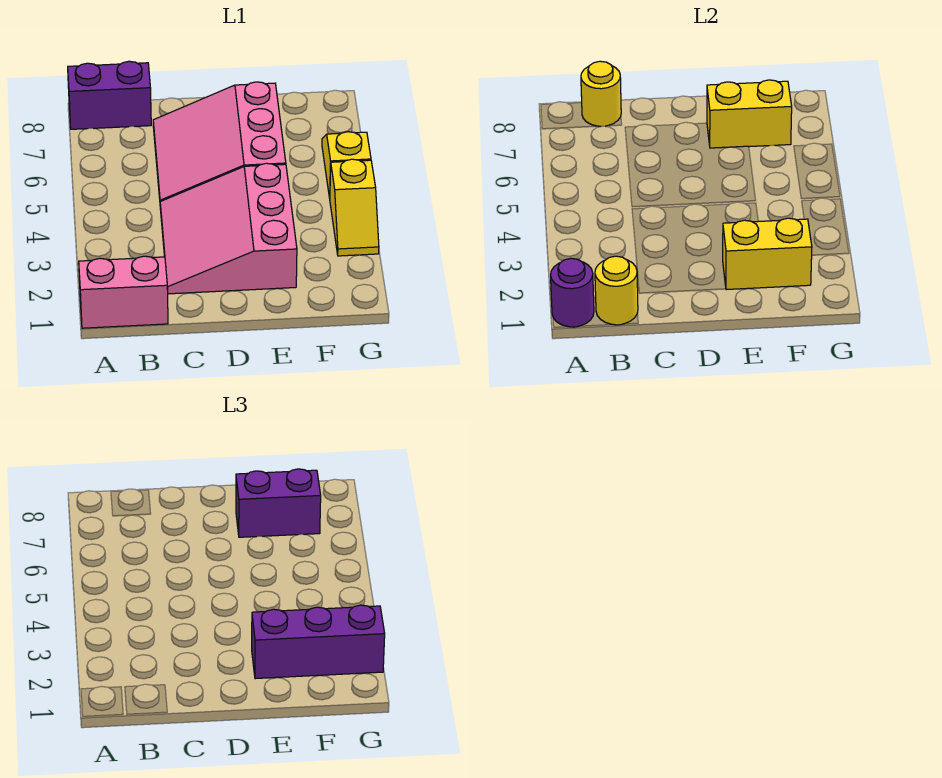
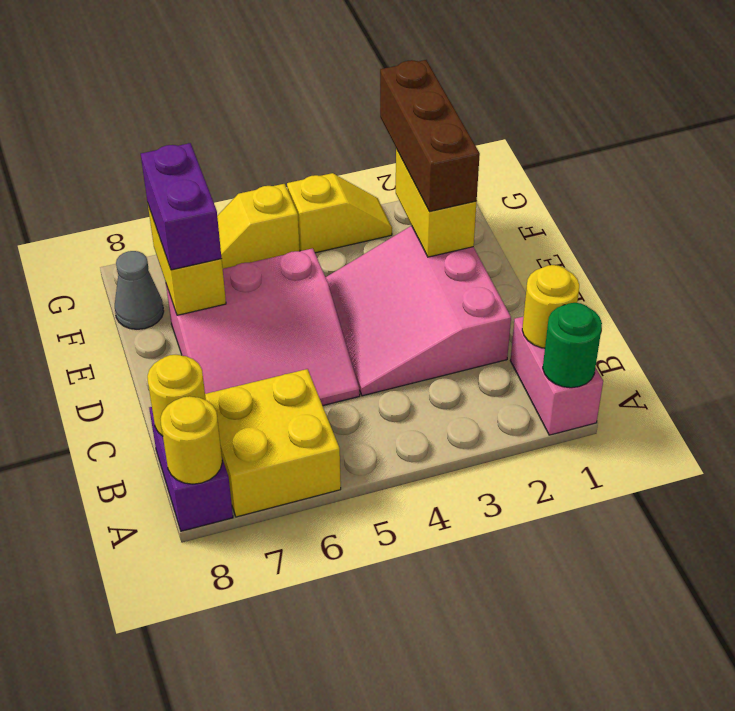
purple 1x1 round brick [551,258,594,327] -> green 1x1 round brick [543,303,602,388]
none -> yellow 2x2 brick [205,369,341,517]
none -> yellow 1x1 round brick [161,396,222,484]
pink 3x3 slope [160,163,297,294] -> pink 3x3 slope turned to [326,226,511,396]
purple 1x3 brick [252,605,385,679] -> brown 1x3 brick [380,60,480,212]
none -> grey 1x1 cone [115,251,164,329]

